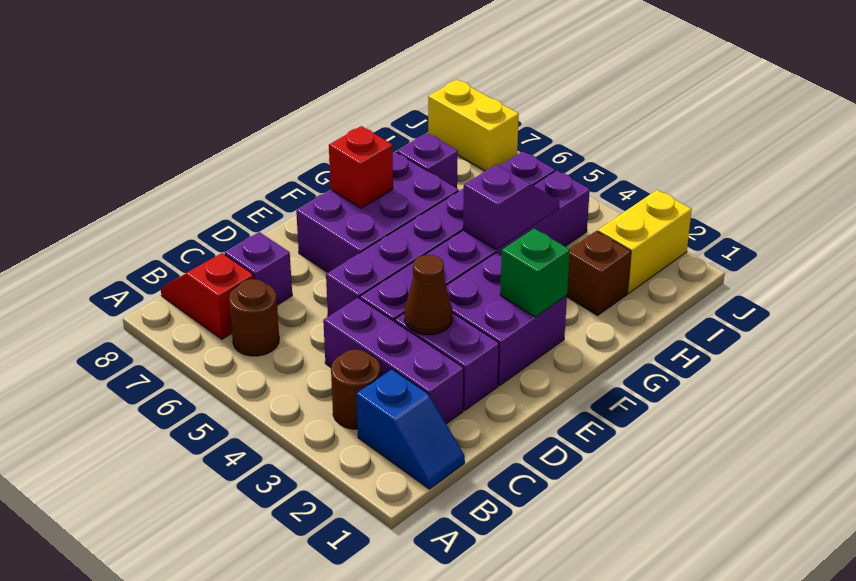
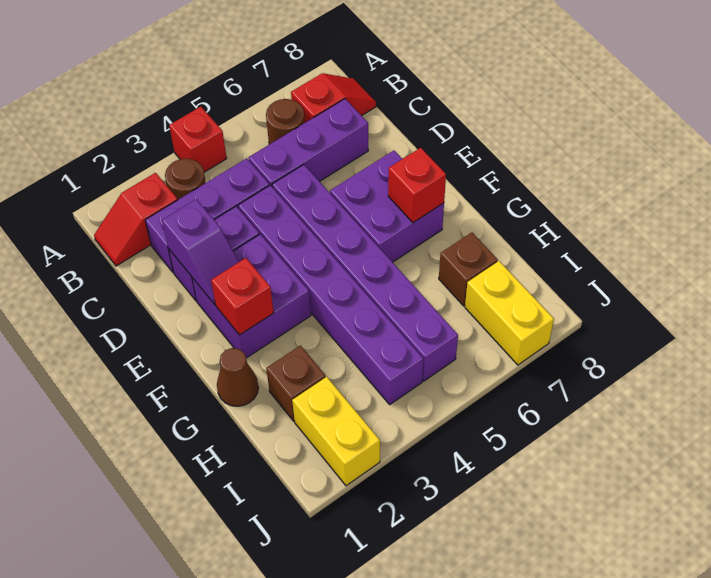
none -> red 1x1 brick [169,107,227,172]
blue 1x2 slope [356,369,465,489] -> red 1x2 slope [94,173,178,266]
purple 1x1 brick [225,232,292,305] -> purple 1x3 brick [248,99,368,186]
brown 1x1 cone [405,255,452,335] -> brown 1x1 cone moved to [217,348,258,406]
purple 2x3 brick [296,152,459,272] -> purple 2x2 brick [330,151,444,262]
green 1x1 brick [500,229,570,317] -> red 1x1 brick [211,258,274,335]
purple 1x2 slope [463,165,559,250] -> purple 1x2 slope moved to [162,199,239,305]
purple 1x1 brick [397,133,458,188] -> brown 1x1 brick [439,232,498,306]
yellow 1x2 brick [428,80,519,171] -> yellow 1x2 brick turned to [465,261,554,365]

